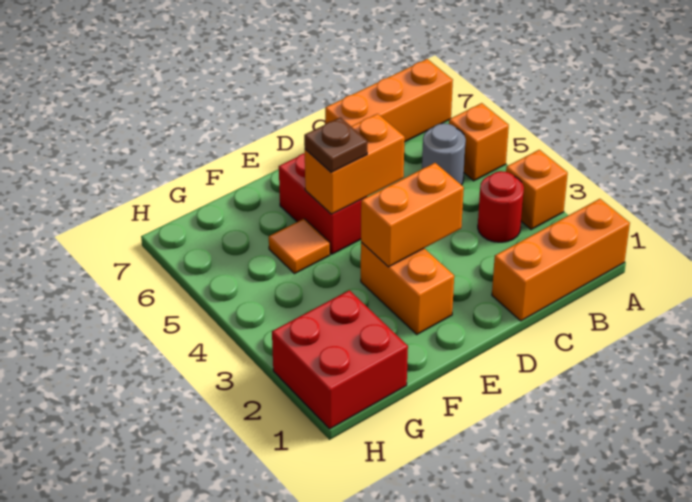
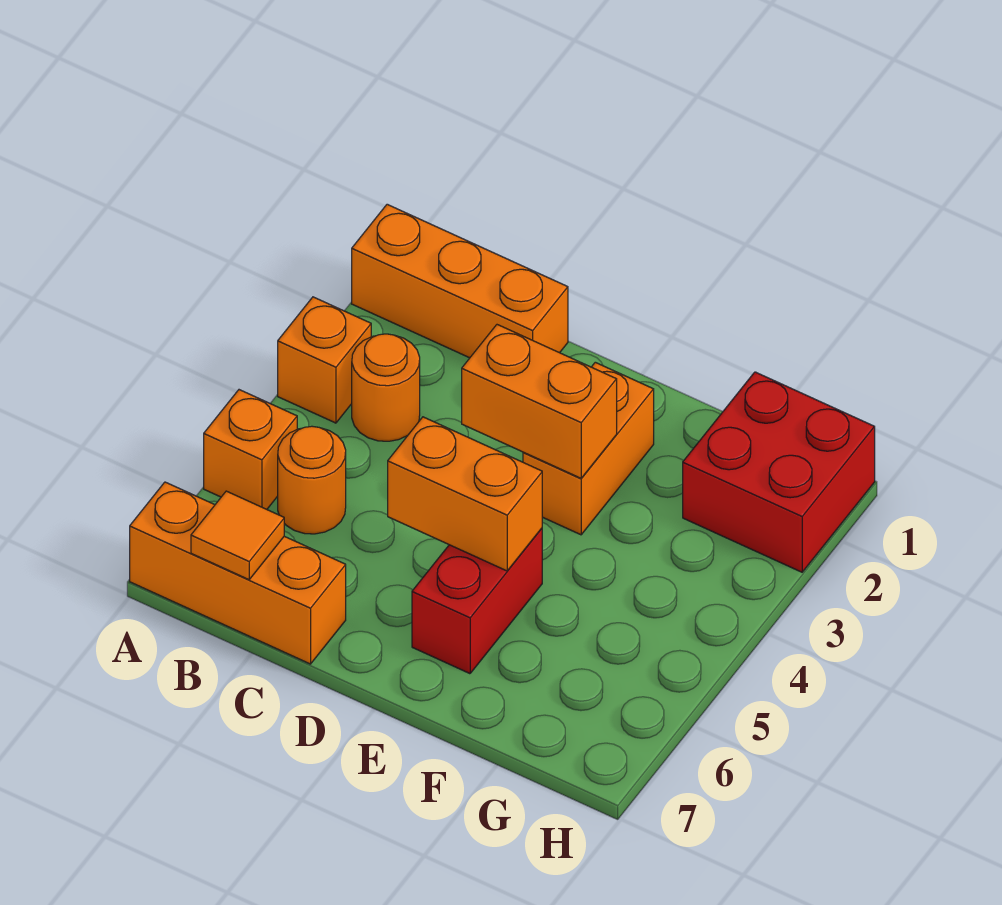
red 1x1 round brick [478,171,524,242] -> orange 1x1 round brick [352,334,420,441]
grey 1x1 round brick [422,123,466,185] -> orange 1x1 round brick [278,426,346,534]
brown 1x1 plate [304,117,367,173] -> none
orange 1x1 tile [269,219,330,274] -> orange 1x1 tile moved to [191,491,284,580]

